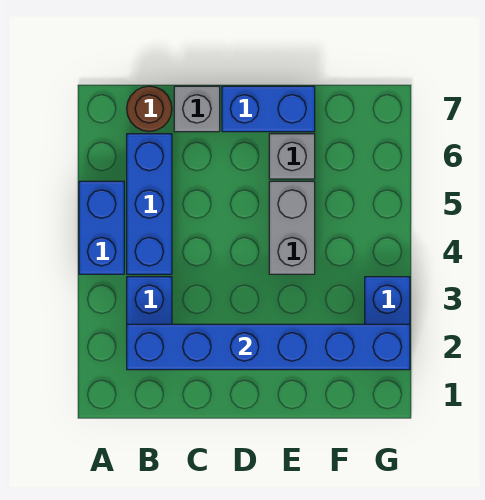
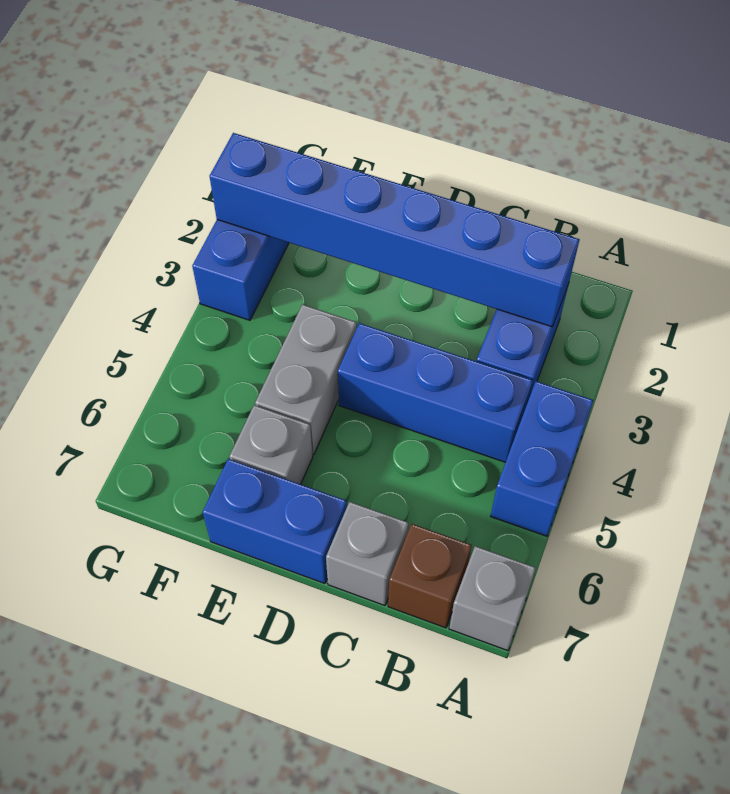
none -> grey 1x1 brick [449,546,536,651]
blue 1x3 brick [127,134,172,274] -> blue 1x3 brick turned to [338,323,533,462]
brown 1x1 round brick [127,86,172,131] -> brown 1x1 brick [388,524,472,628]

